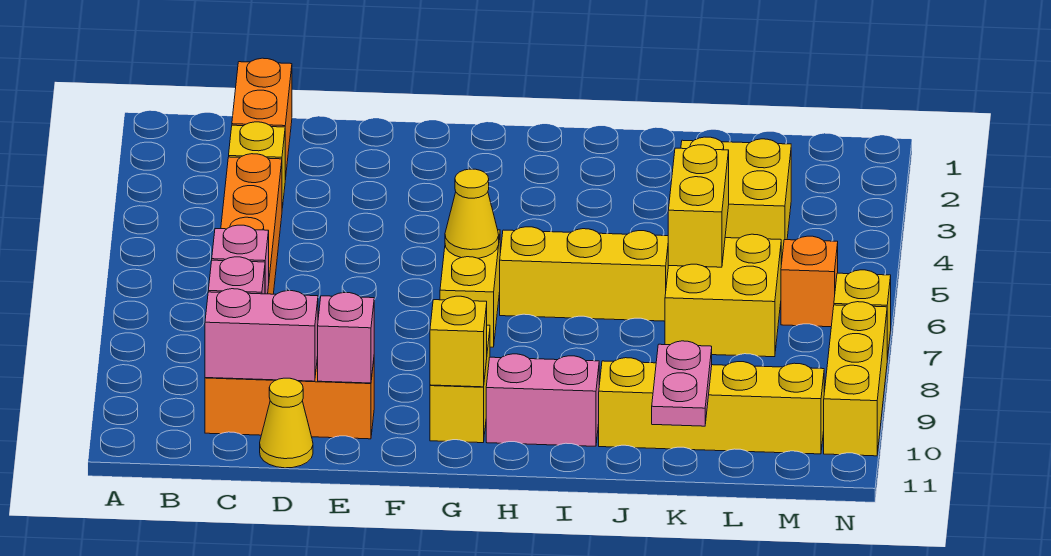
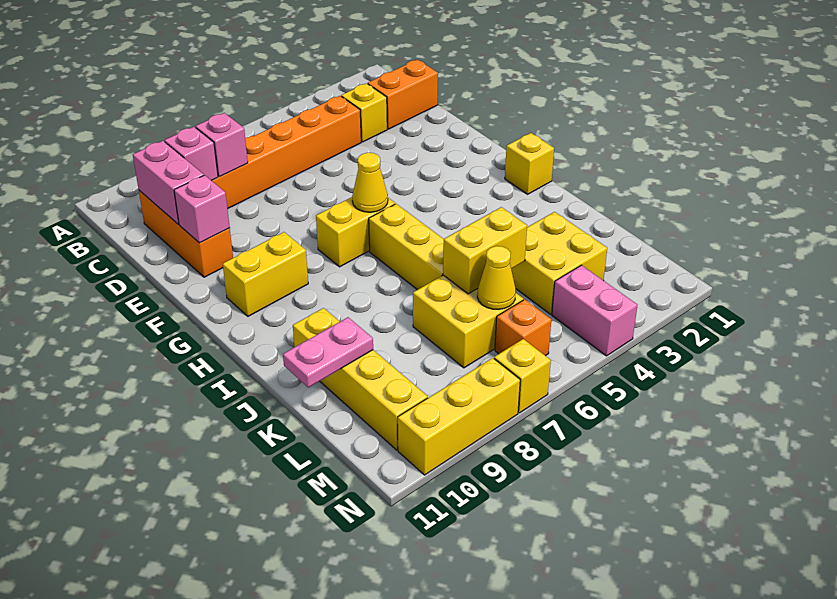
yellow 1x1 cone [260,378,313,468] -> yellow 1x1 cone moved to [477,246,516,309]
yellow 1x1 brick [430,296,487,387] -> yellow 1x1 brick moved to [505,133,554,194]
pink 1x2 brick [486,354,599,446] -> pink 1x2 brick moved to [552,265,637,356]

